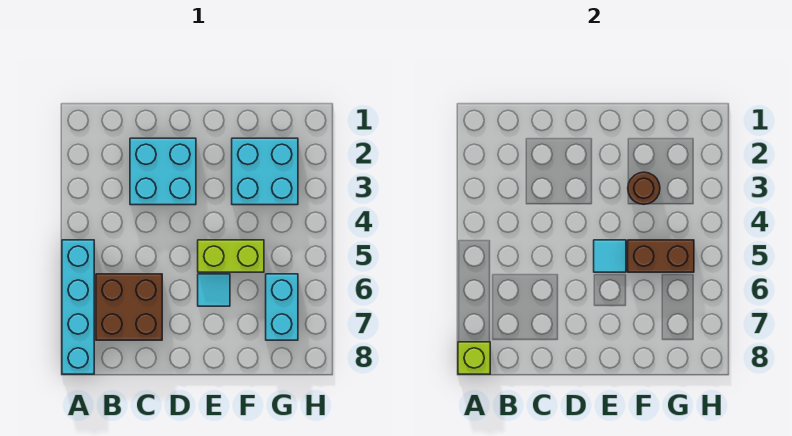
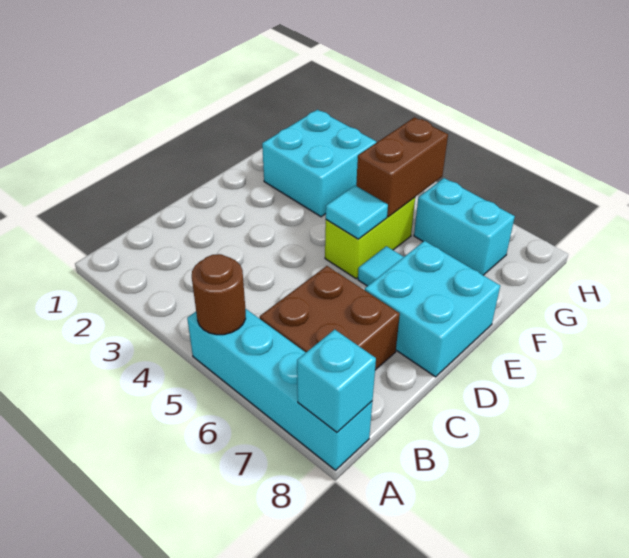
lime 1x1 brick [458,342,490,374] -> cyan 1x1 brick [297,329,376,432]
cyan 2x2 brick [130,138,196,205] -> cyan 2x2 brick moved to [365,241,500,377]
brown 1x1 round brick [628,172,660,204] -> brown 1x1 round brick moved to [192,254,246,335]

